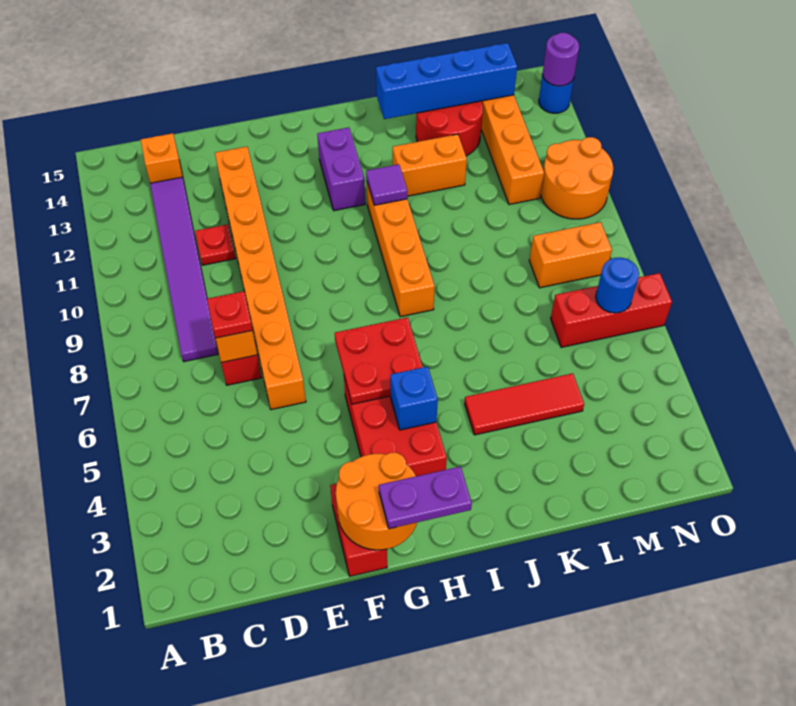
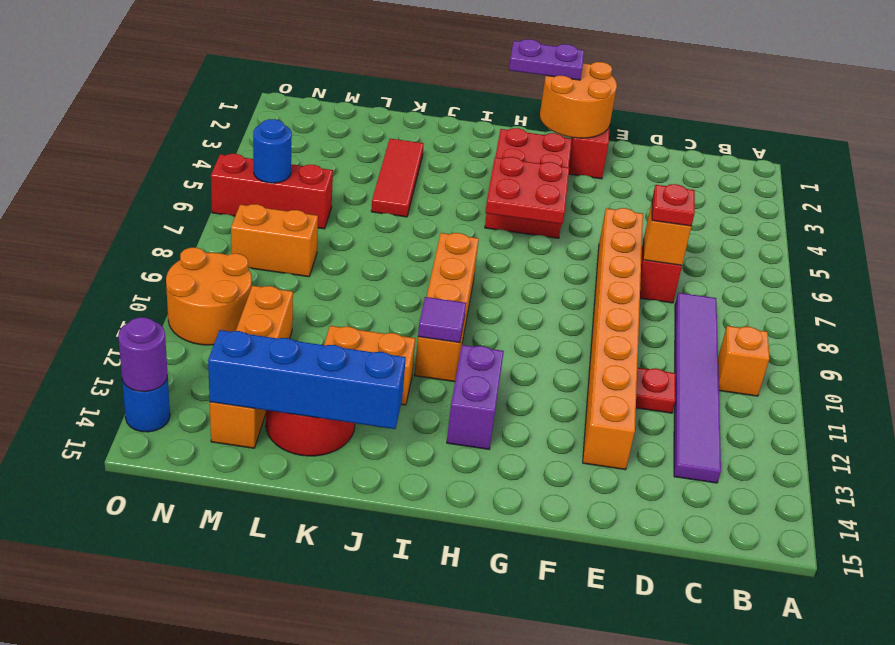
orange 1x1 brick [141,133,183,183] -> orange 1x1 brick moved to [718,326,769,396]
blue 1x1 brick [390,366,438,430] -> none
red 1x3 tile [465,373,584,435] -> red 1x3 tile turned to [371,139,424,217]

